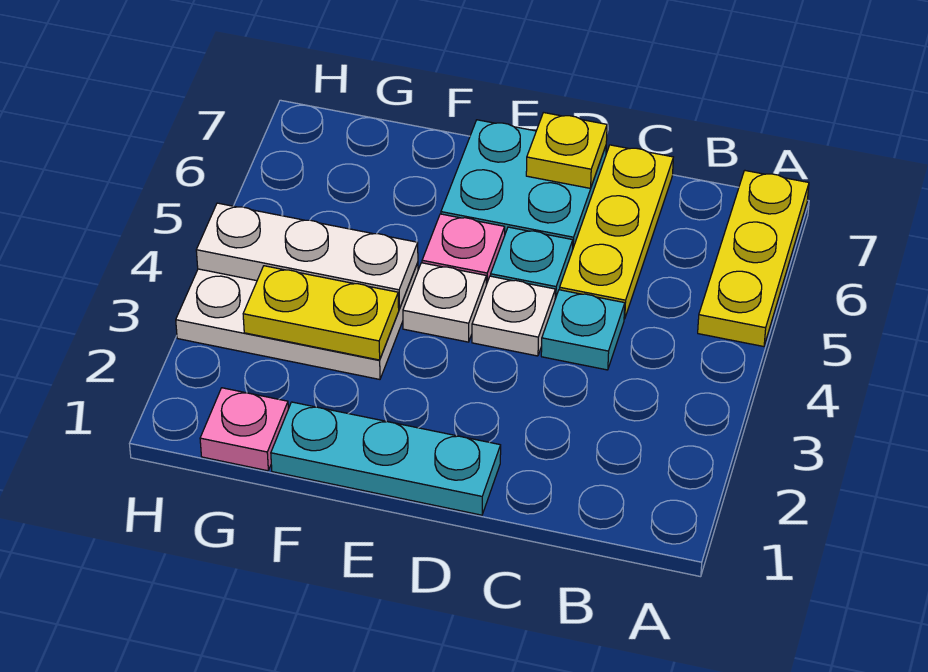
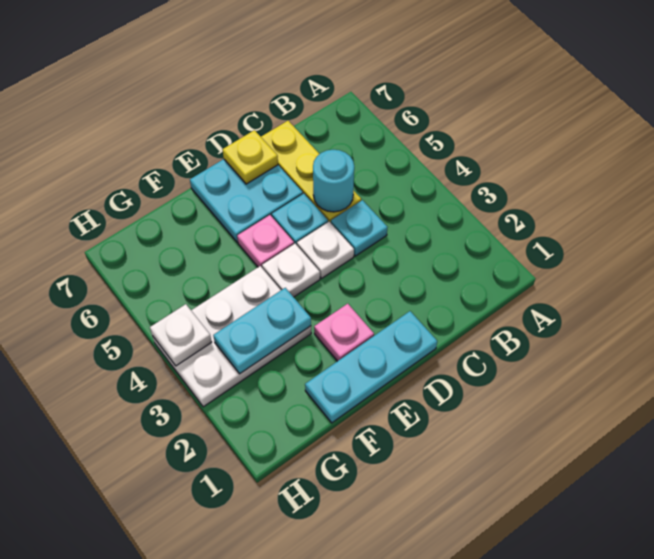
yellow 1x3 plate [698,171,809,347] -> none
none -> cyan 1x1 round brick [313,150,354,212]
yellow 1x2 plate [243,266,399,360] -> cyan 1x2 plate [213,288,311,374]
white 1x3 plate [196,203,418,309] -> white 1x1 plate [150,304,212,366]
pink 1x1 plate [200,388,288,471] -> pink 1x1 plate moved to [314,304,374,361]

